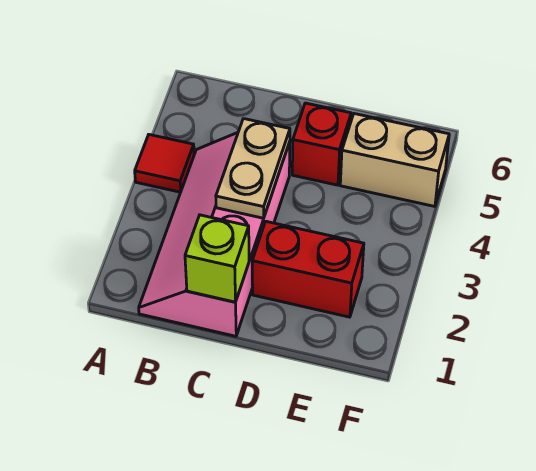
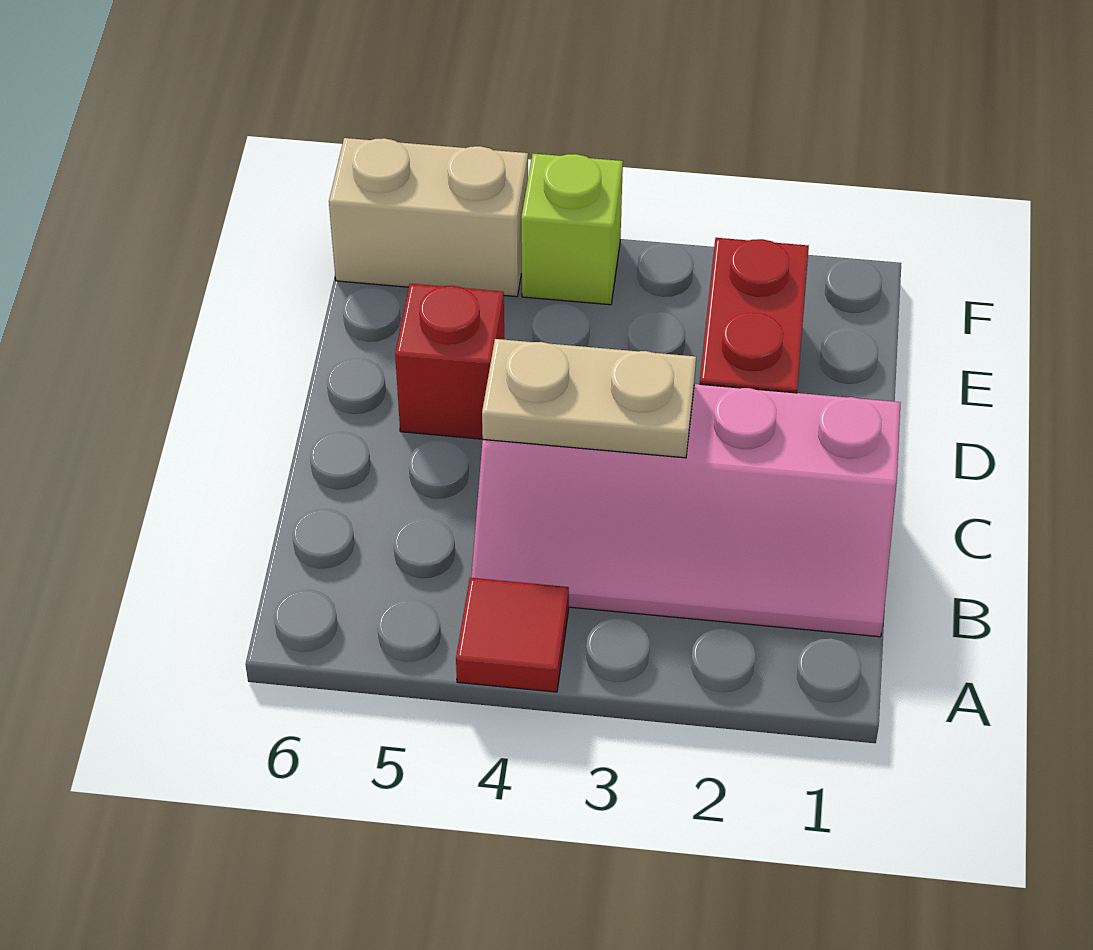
lime 1x1 brick [185,215,249,302] -> lime 1x1 brick moved to [521,154,623,305]
tan 1x2 brick [340,114,449,206] -> tan 1x2 brick turned to [329,138,528,297]

